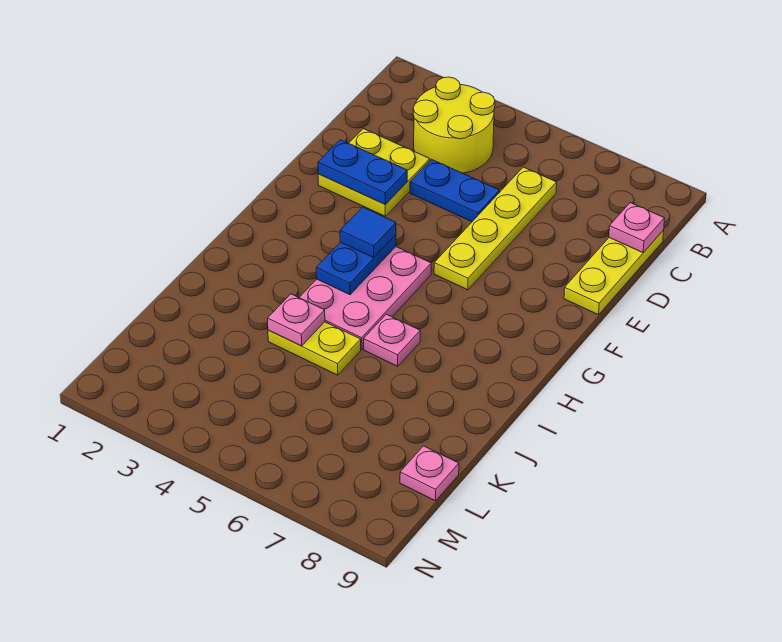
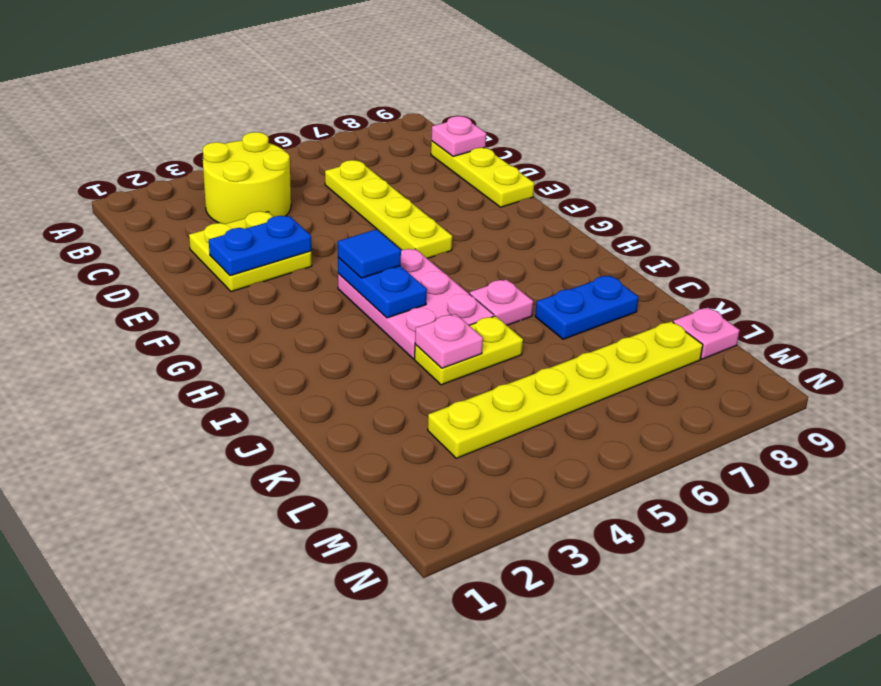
blue 1x2 plate [410,159,499,222] -> blue 1x2 plate moved to [535,276,639,339]
none -> yellow 1x6 plate [428,321,703,458]

